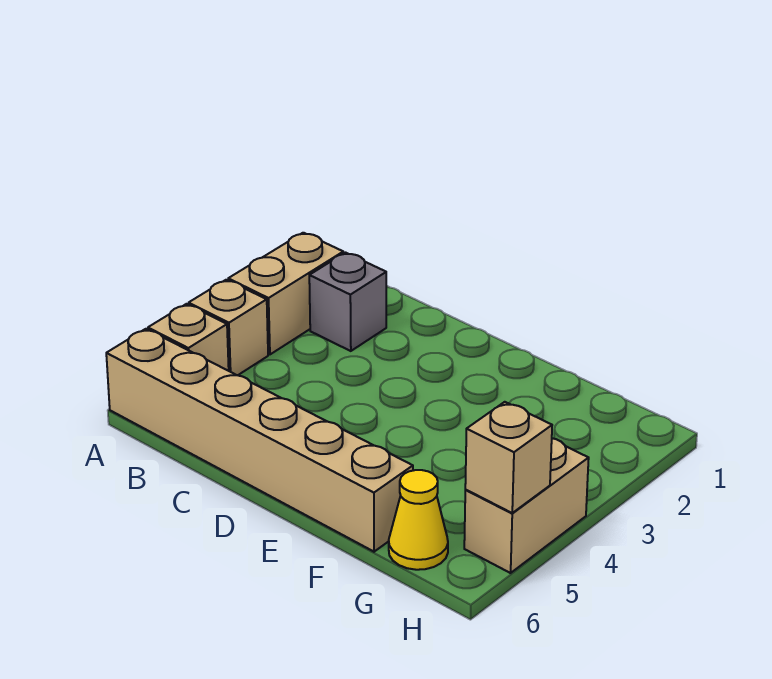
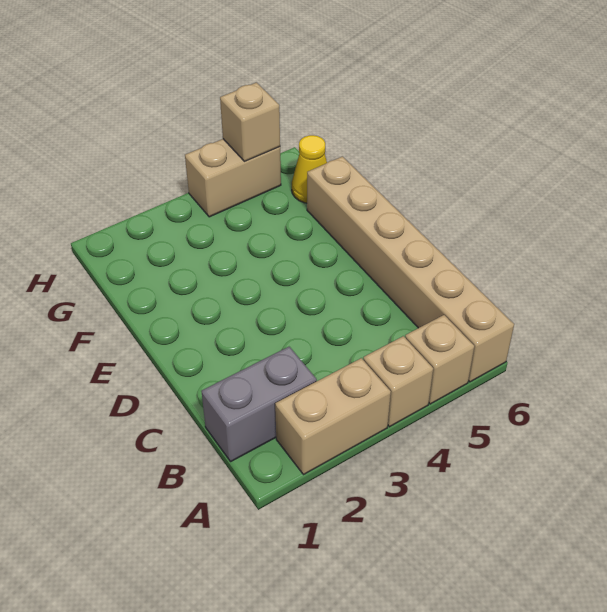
grey 1x1 brick [309,253,386,351] -> grey 1x2 brick [201,347,317,461]

